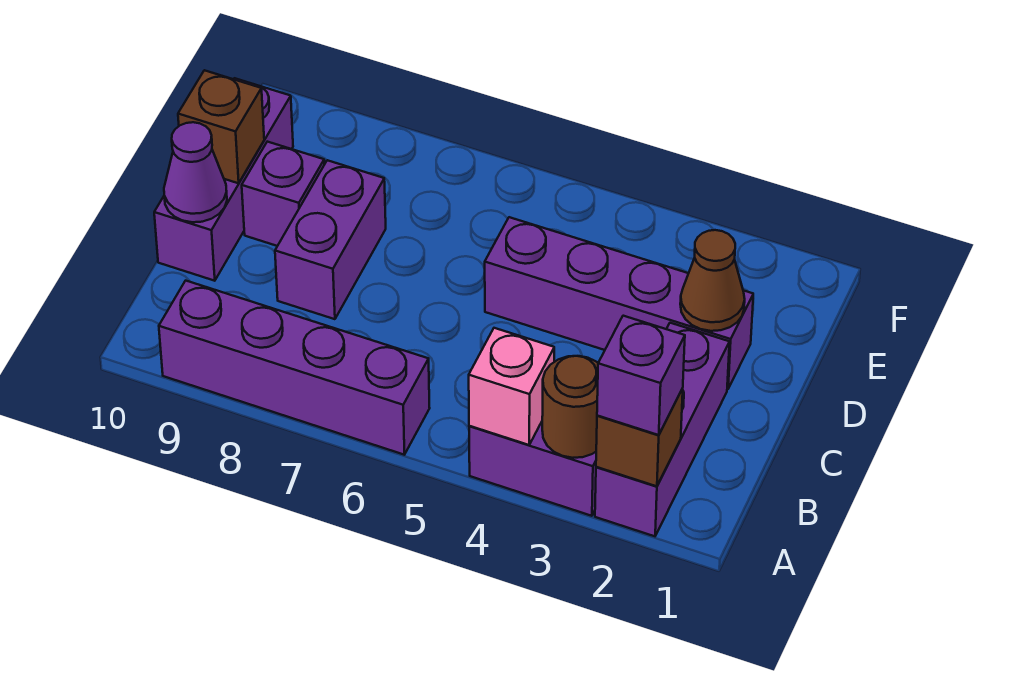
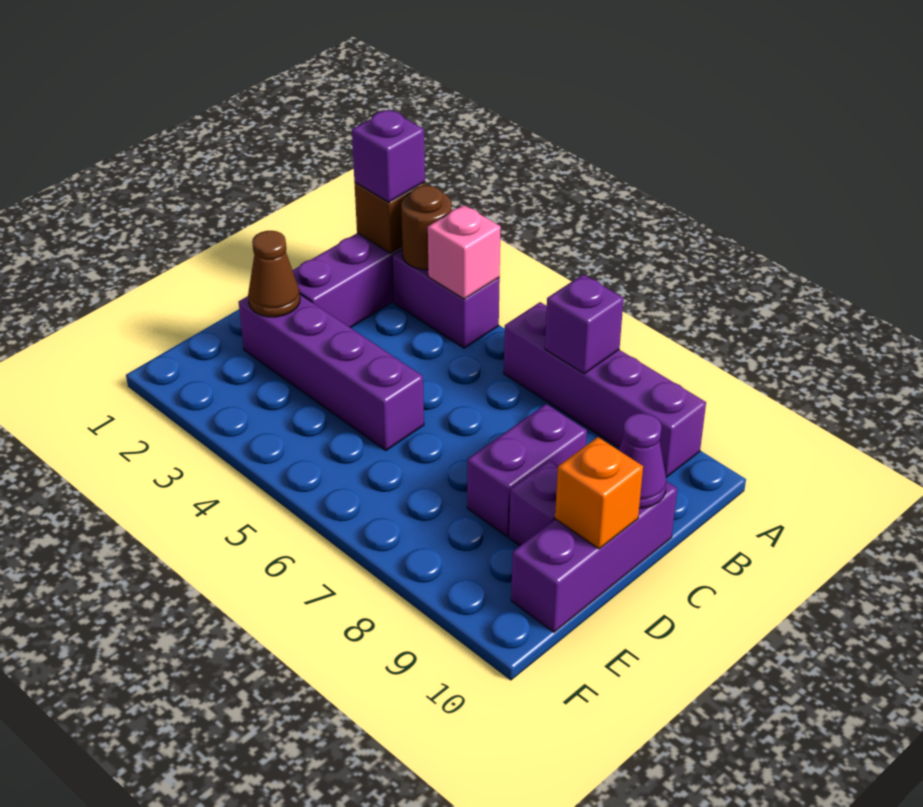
none -> purple 1x1 brick [545,274,624,374]
brown 1x1 brick [178,70,264,183] -> orange 1x1 brick [555,437,643,549]

